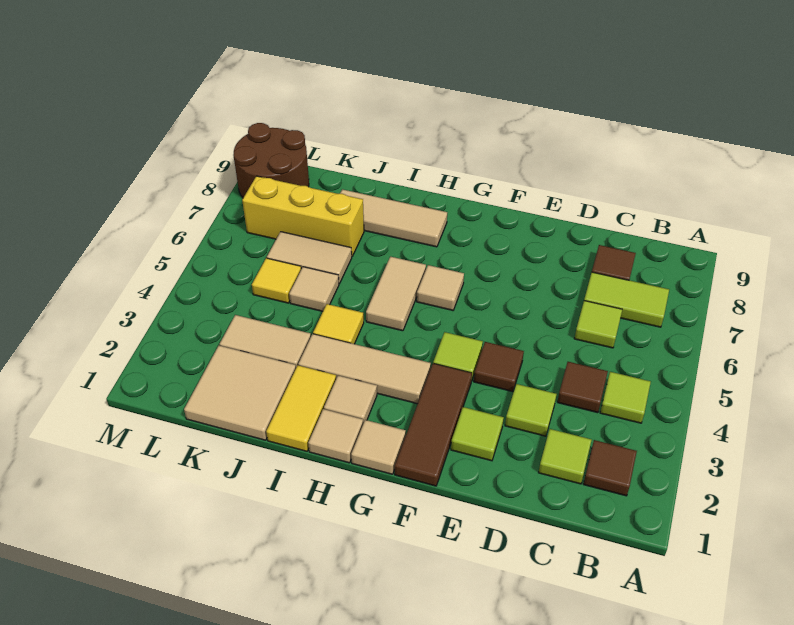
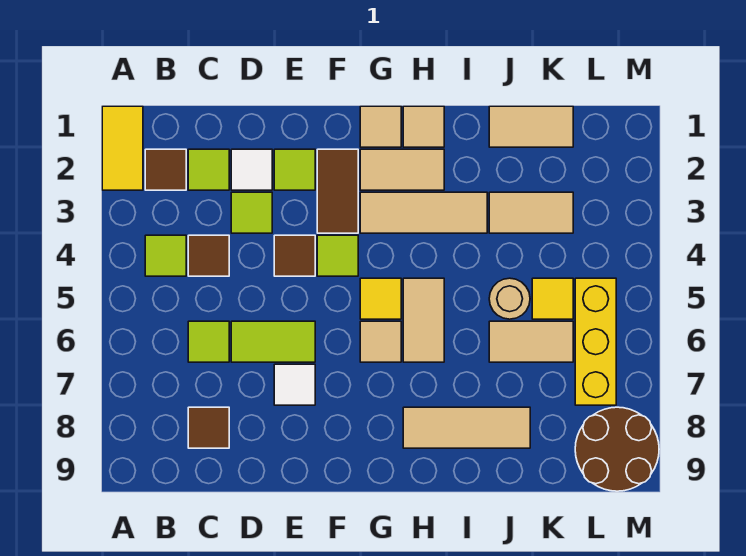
lime 1x2 tile [584,272,669,327] -> lime 1x2 tile moved to [231,321,315,362]
none -> white 1x1 tile [231,149,272,190]
none -> white 1x1 tile [274,364,315,405]
brown 1x3 tile [395,364,472,486] -> brown 1x2 tile [317,149,358,233]
tan 1x1 tile [324,376,377,423] -> tan 1x2 tile [360,149,444,190]
yellow 1x2 tile [266,365,336,451] -> yellow 1x2 tile moved to [102,106,143,190]
yellow 1x1 tile [313,304,364,344] -> yellow 1x1 tile moved to [360,278,401,319]
tan 2x2 tile [184,345,296,440] -> tan 1x2 tile [489,106,573,147]
tan 1x1 tile [289,267,339,311] -> tan 1x1 round brick [489,278,530,319]
yellow 1x3 brick [242,176,364,256] -> yellow 1x3 brick turned to [575,278,616,405]

